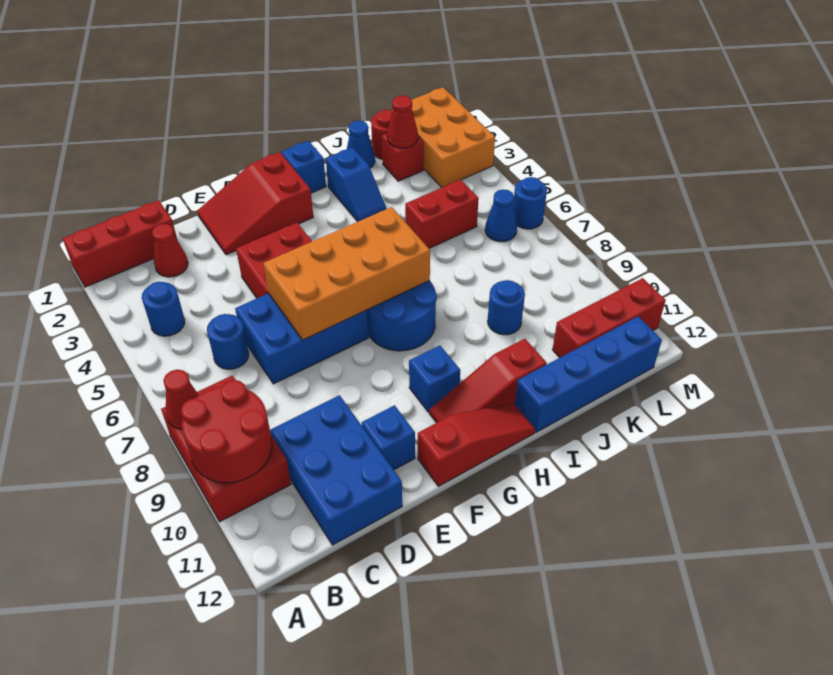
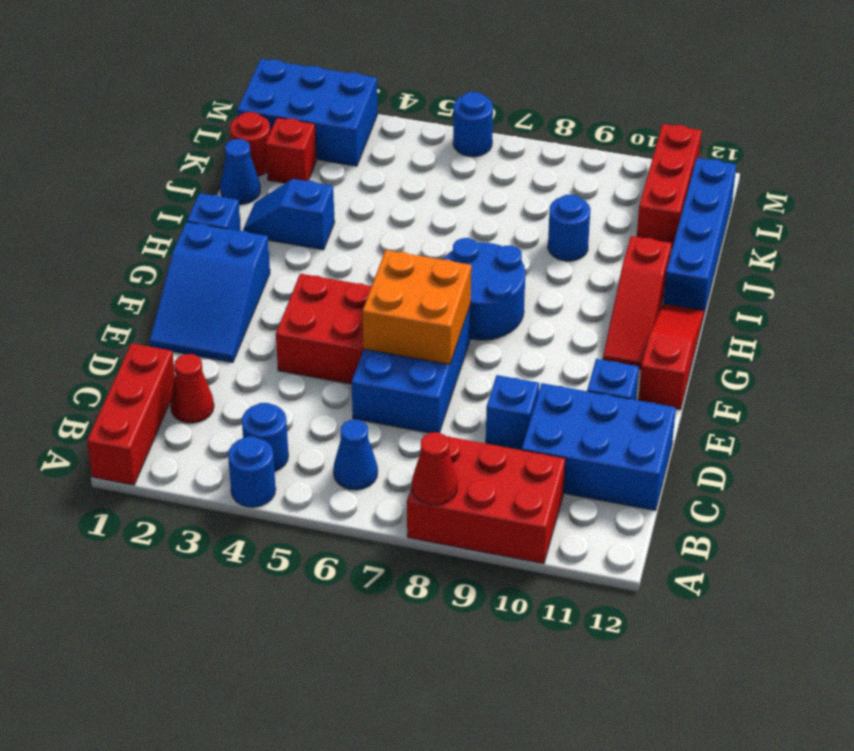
red 2x2 round brick [181,380,272,483] -> none
blue 1x1 round brick [207,314,249,369] -> blue 1x1 round brick moved to [228,437,276,507]
red 2x3 slope [197,152,313,255] -> blue 2x3 slope [150,222,270,362]
orange 2x4 brick [263,207,430,340] -> orange 2x2 brick [362,250,471,365]
blue 1x1 brick [409,345,460,412] -> blue 1x1 brick moved to [486,375,539,450]
blue 1x2 slope [326,147,386,222] -> blue 1x2 slope turned to [243,179,335,250]
red 1x2 brick [405,180,479,248] -> none
red 1x1 cone [387,96,418,148] -> none
orange 2x3 brick [392,87,495,188] -> blue 2x3 brick [237,59,378,166]
blue 1x1 cone [485,189,517,242] -> blue 1x1 cone moved to [333,420,378,490]

